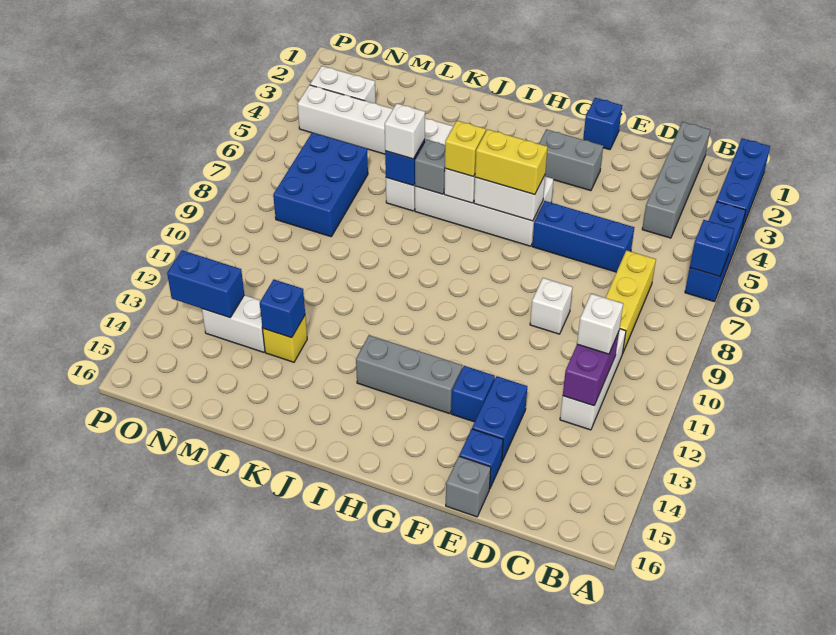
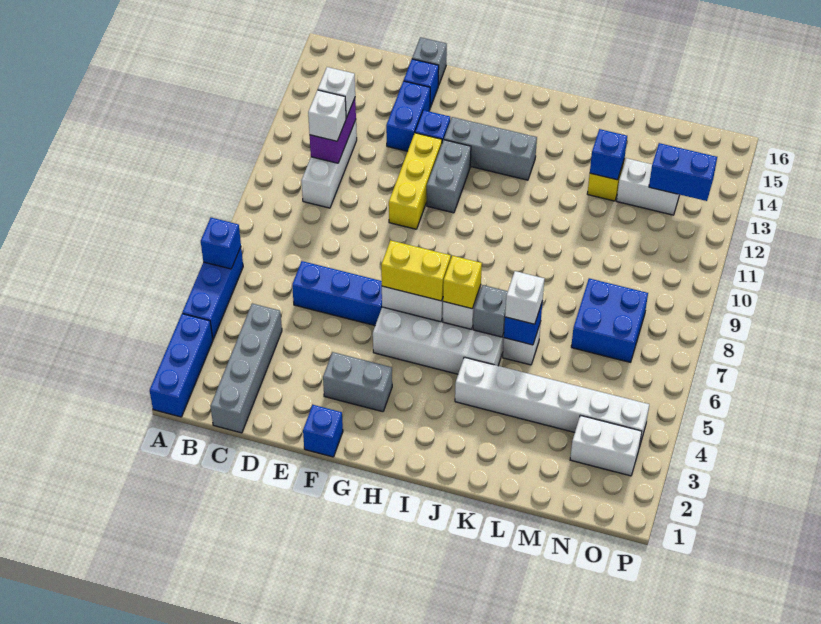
yellow 1x3 brick [606,250,656,352] -> yellow 1x3 brick moved to [389,133,442,229]
white 1x1 brick [530,278,572,334] -> white 1x1 brick moved to [318,67,355,118]
none -> grey 1x2 brick [427,140,471,213]
blue 2x3 brick [273,133,368,237] -> blue 2x2 brick [571,278,648,362]

